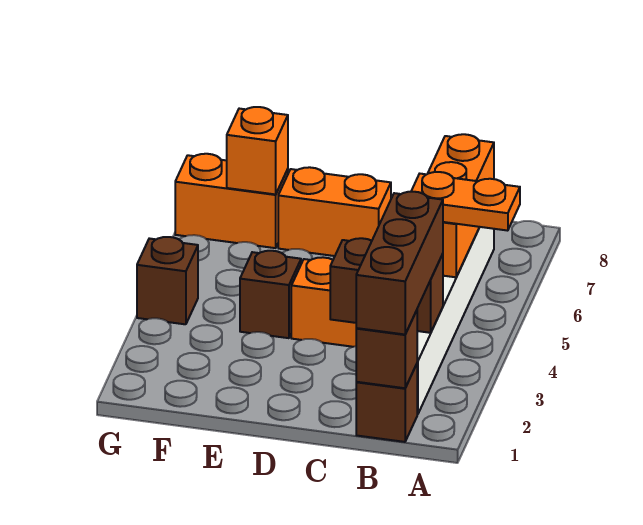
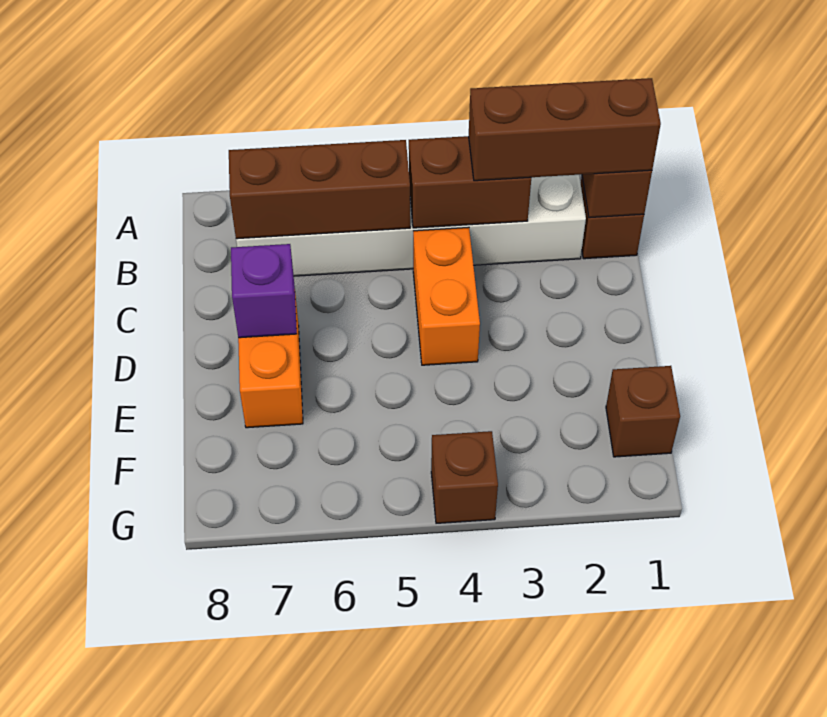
orange 1x2 plate [411,172,520,231] -> none
brown 1x2 brick [330,238,443,333] -> brown 1x2 brick turned to [409,136,531,228]
orange 1x3 brick [428,134,494,277] -> brown 1x3 brick [229,140,410,239]
none -> purple 1x1 brick [231,244,297,338]
brown 1x1 brick [240,251,301,338] -> brown 1x1 brick moved to [606,366,680,457]
orange 1x2 brick [175,154,288,248] -> none
orange 1x1 brick [227,107,288,194] -> none

